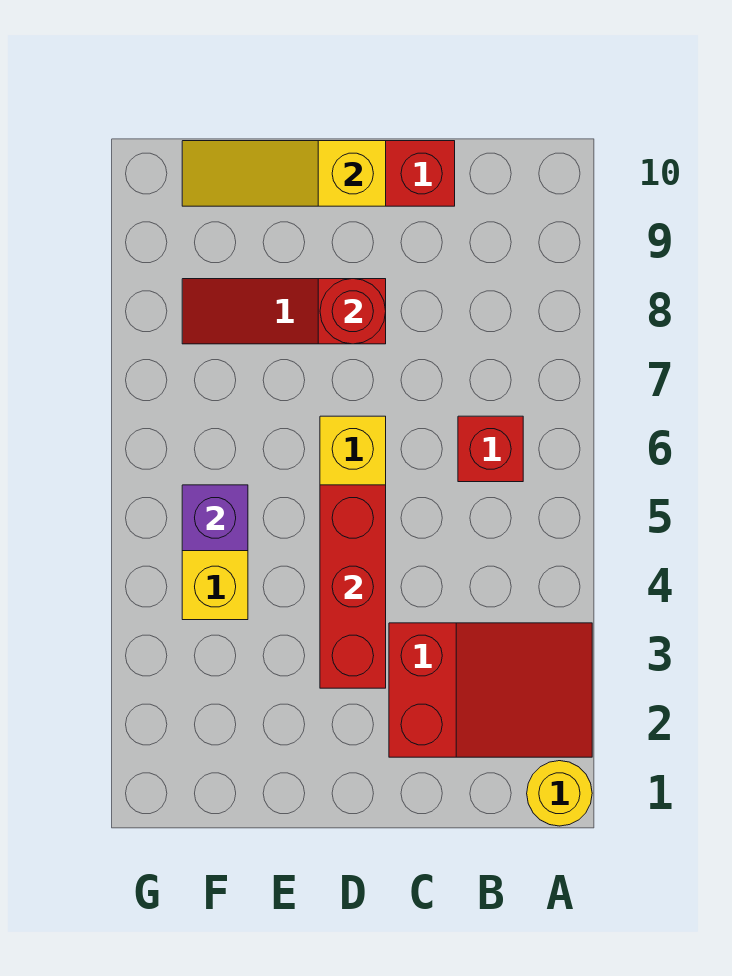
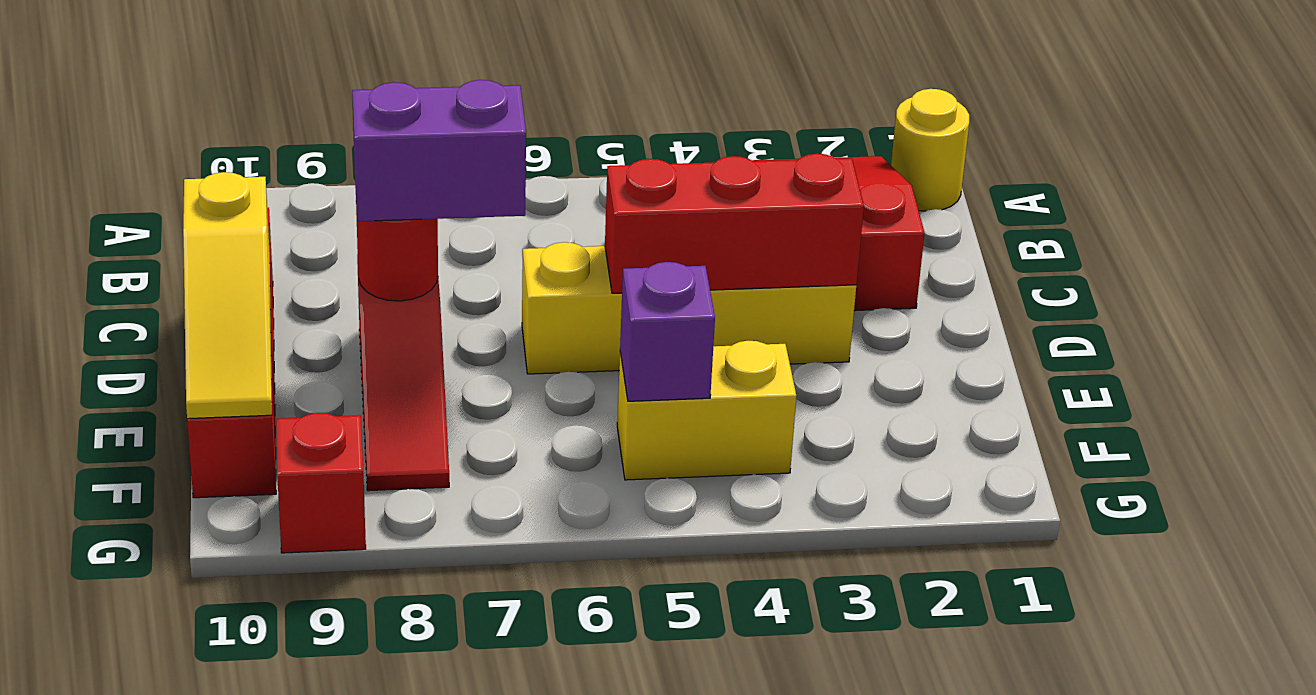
red 1x1 brick [458,416,523,482] -> red 1x1 brick moved to [276,413,366,553]
none -> purple 1x2 brick [352,80,526,221]

